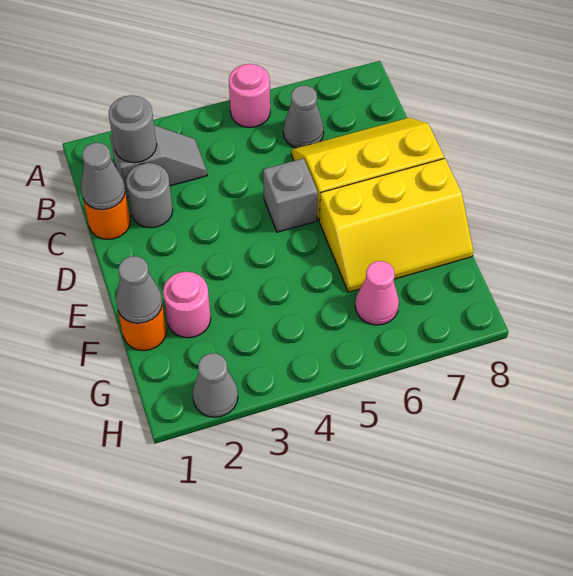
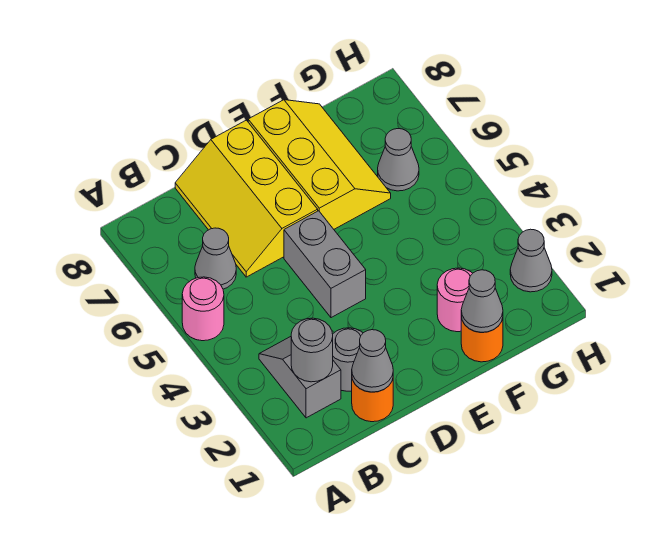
grey 1x1 brick [263,158,318,232] -> grey 1x2 brick [284,211,366,318]
pink 1x1 cone [355,261,399,325] -> grey 1x1 cone [378,129,419,191]

